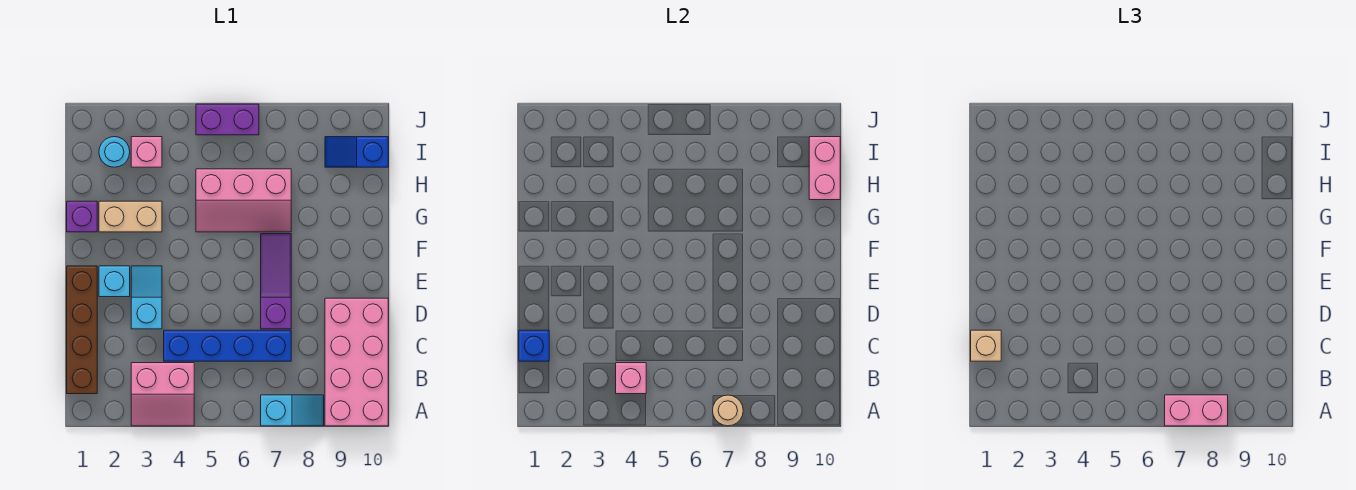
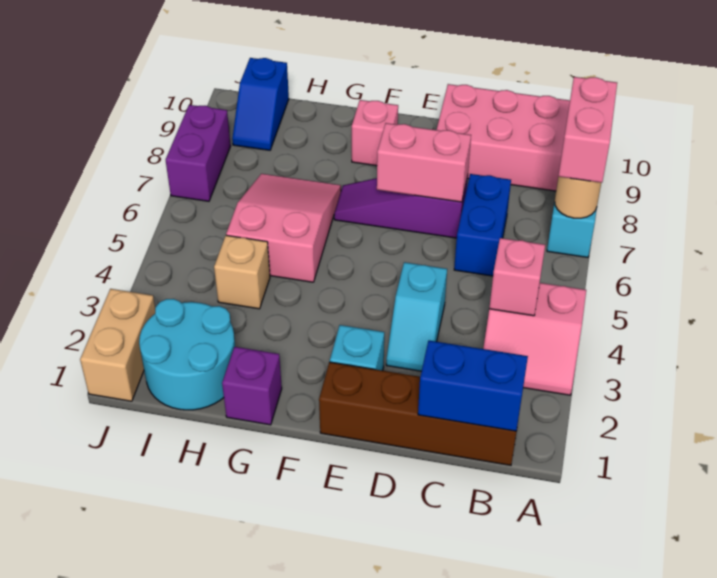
pink 2x2 slope [131,363,194,426] -> pink 2x2 slope turned to [483,283,586,395]
blue 1x1 brick [519,330,549,361] -> blue 1x2 brick [418,341,528,431]
tan 1x1 brick [971,330,1001,361] -> tan 1x1 brick moved to [214,235,270,309]
blue 1x4 brick [164,330,291,361] -> blue 1x2 brick [454,174,511,276]
cyan 1x2 slope [131,266,162,329] -> cyan 1x2 slope turned to [386,262,447,371]
tan 1x2 brick [99,201,162,232] -> tan 1x2 brick moved to [80,289,155,401]
pink 2x3 slope [196,169,291,232] -> pink 2x3 slope turned to [226,174,341,282]
pink 1x2 brick [809,137,840,200] -> pink 1x2 brick moved to [377,123,471,202]
cyan 1x1 round brick [99,137,130,167] -> cyan 2x2 round brick [139,299,235,410]
pink 1x1 brick [131,137,162,167] -> pink 1x1 brick moved to [352,100,398,166]
purple 1x2 brick [196,104,259,135] -> purple 1x2 brick moved to [166,105,230,201]

